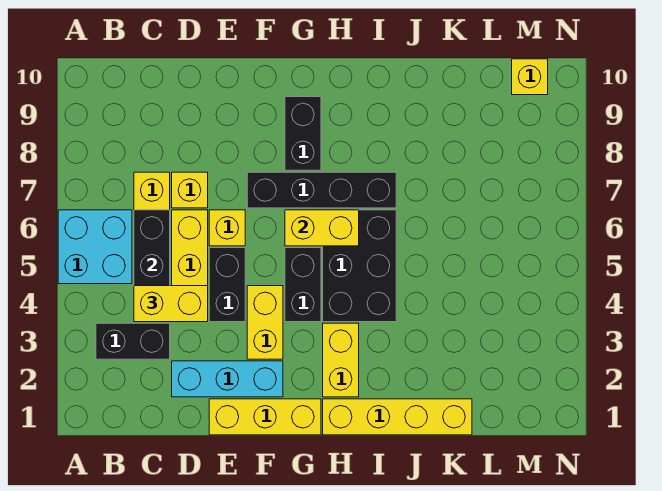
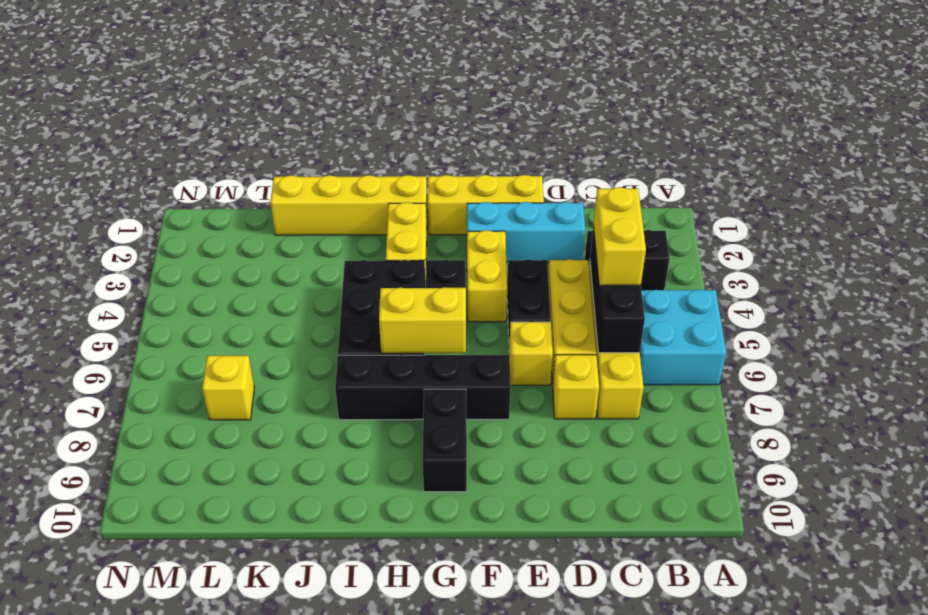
yellow 1x2 brick [134,286,208,322] -> yellow 1x2 brick turned to [594,187,646,286]
yellow 1x1 brick [512,59,548,95] -> yellow 1x1 brick moved to [202,356,254,420]

